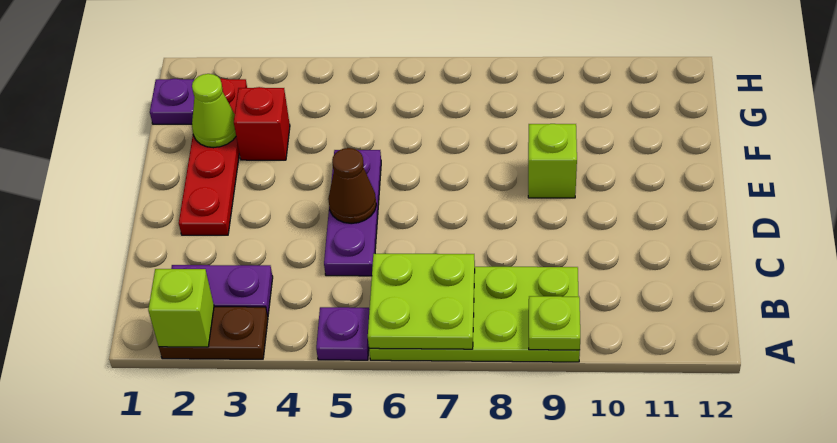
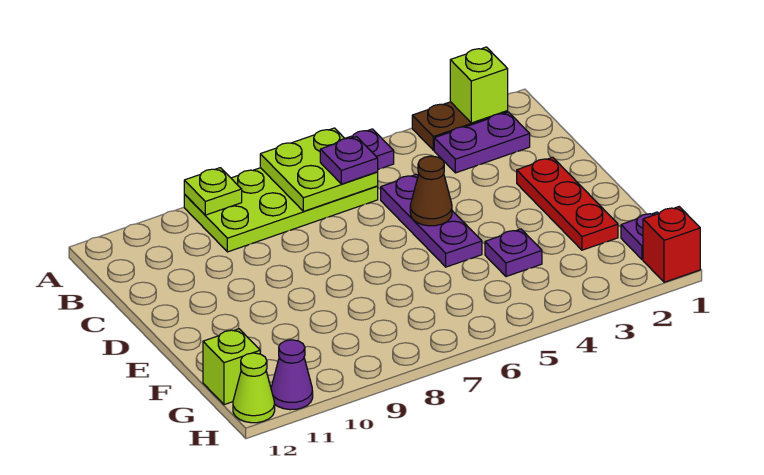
none -> purple 1x1 plate [320,137,378,184]
red 1x4 plate [179,78,247,235] -> red 1x3 plate [517,157,618,250]
lime 1x1 brick [528,124,577,198] -> lime 1x1 brick moved to [203,329,260,405]
lime 1x1 cone [192,74,236,148] -> lime 1x1 cone moved to [233,353,275,423]
red 1x1 brick [234,87,290,160] -> red 1x1 brick moved to [643,207,700,282]
none -> purple 1x1 plate [485,229,542,277]
none -> purple 1x1 cone [271,340,313,410]

